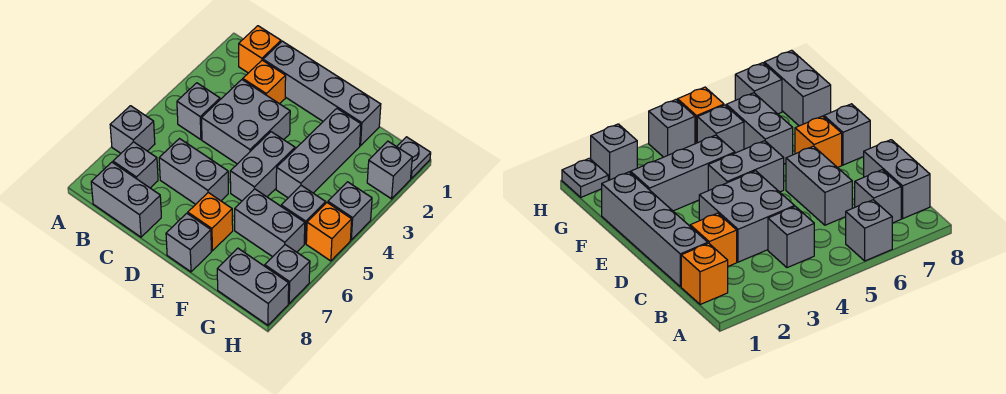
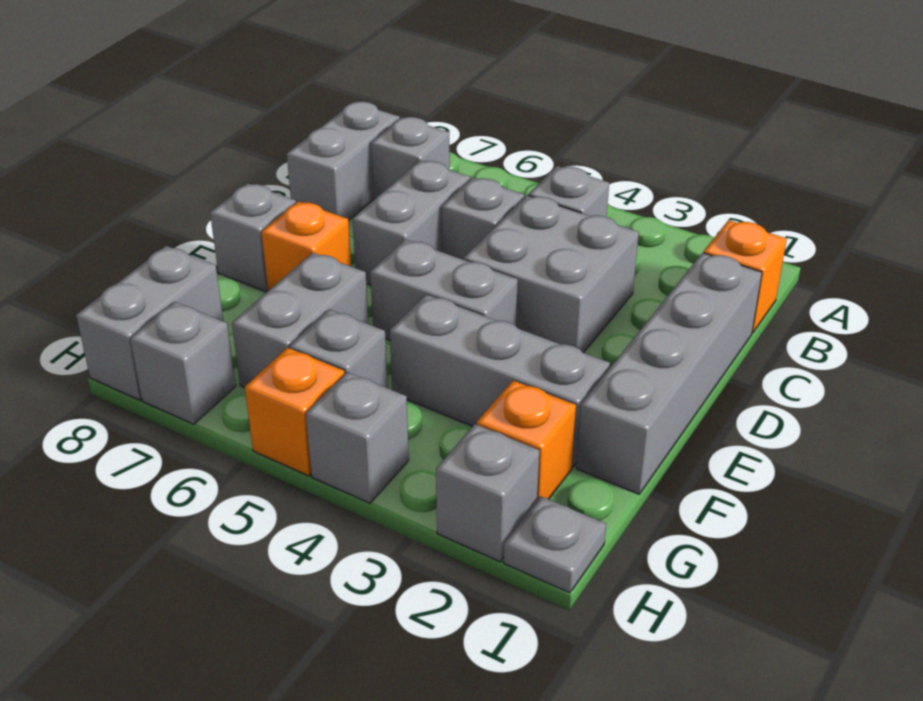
grey 1x1 brick [110,106,155,153] -> grey 1x1 brick moved to [442,178,524,260]
orange 1x1 brick [243,60,286,104] -> orange 1x1 brick moved to [477,381,576,500]

